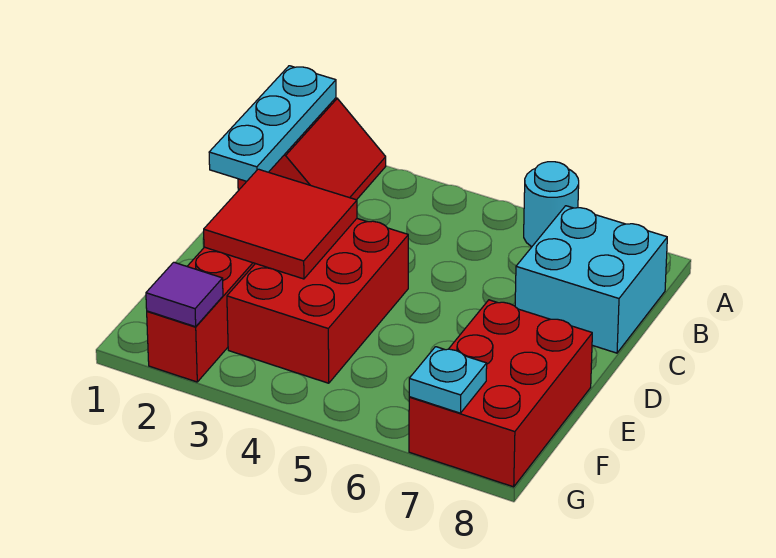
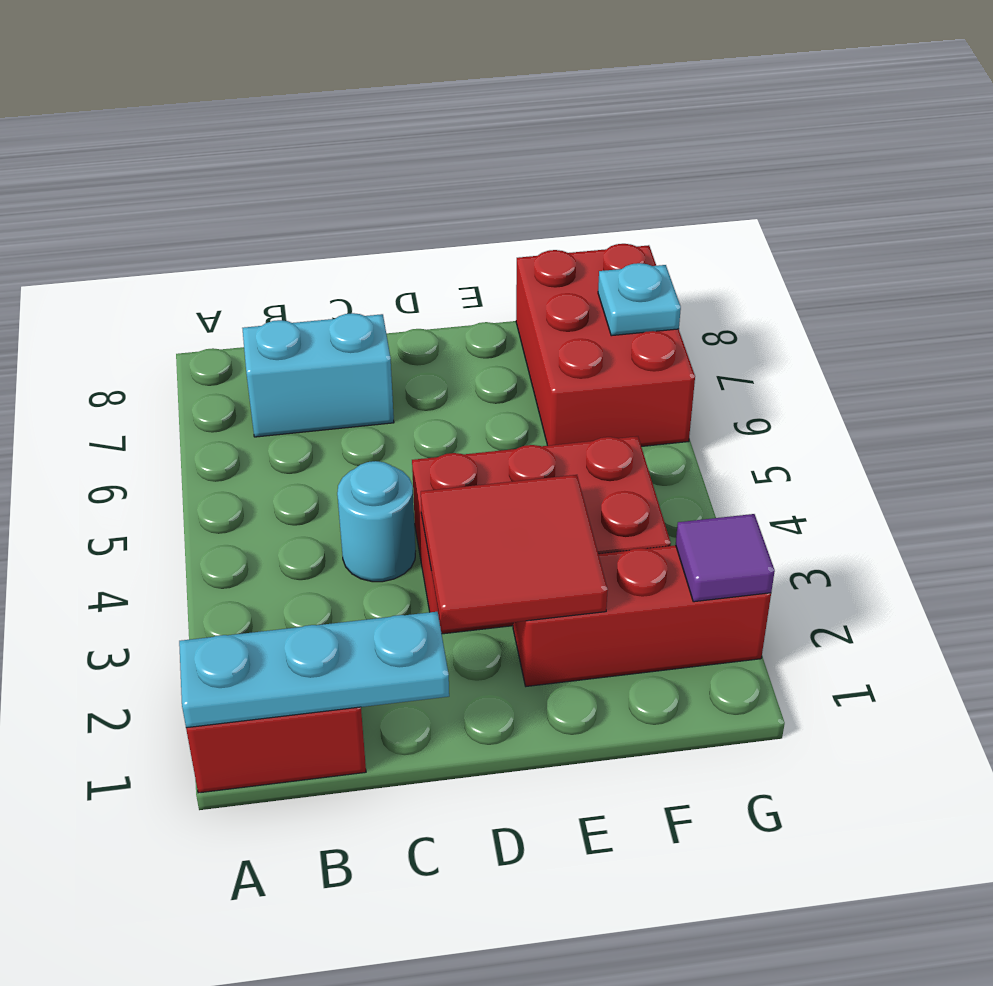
cyan 1x1 round brick [524,162,579,247] -> cyan 1x1 round brick moved to [337,461,415,582]
cyan 2x2 brick [515,206,667,353] -> cyan 1x2 brick [242,313,394,437]
red 2x3 brick [409,300,592,487] -> red 2x3 brick turned to [516,244,695,447]

